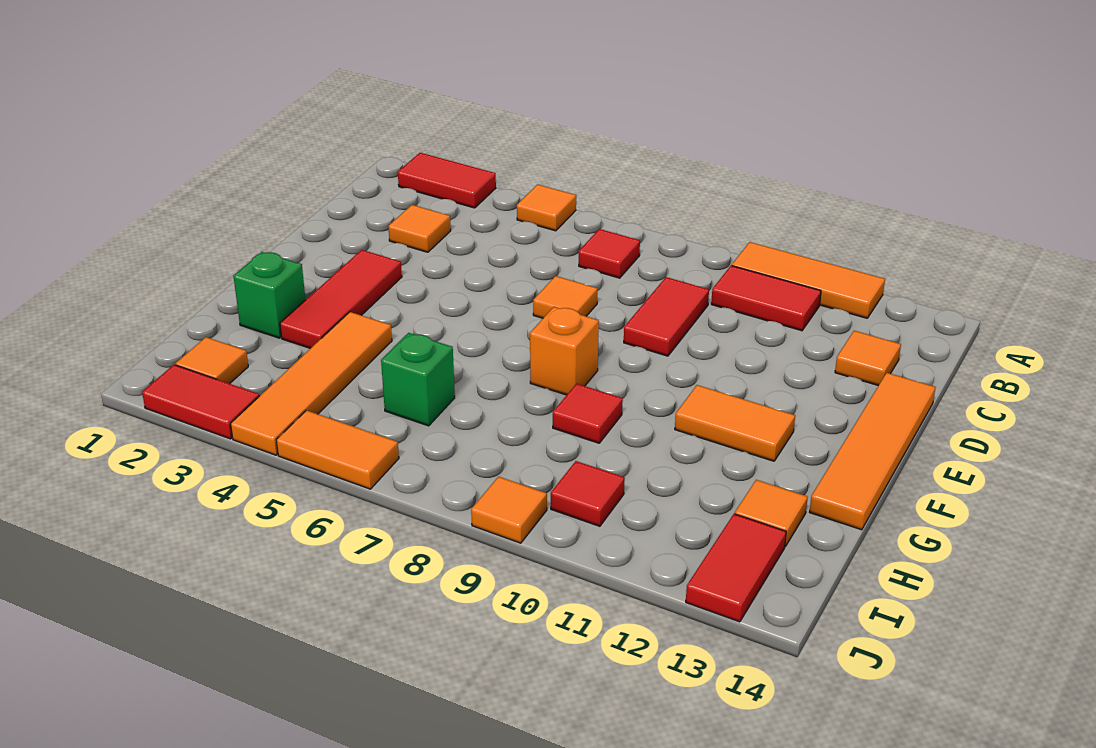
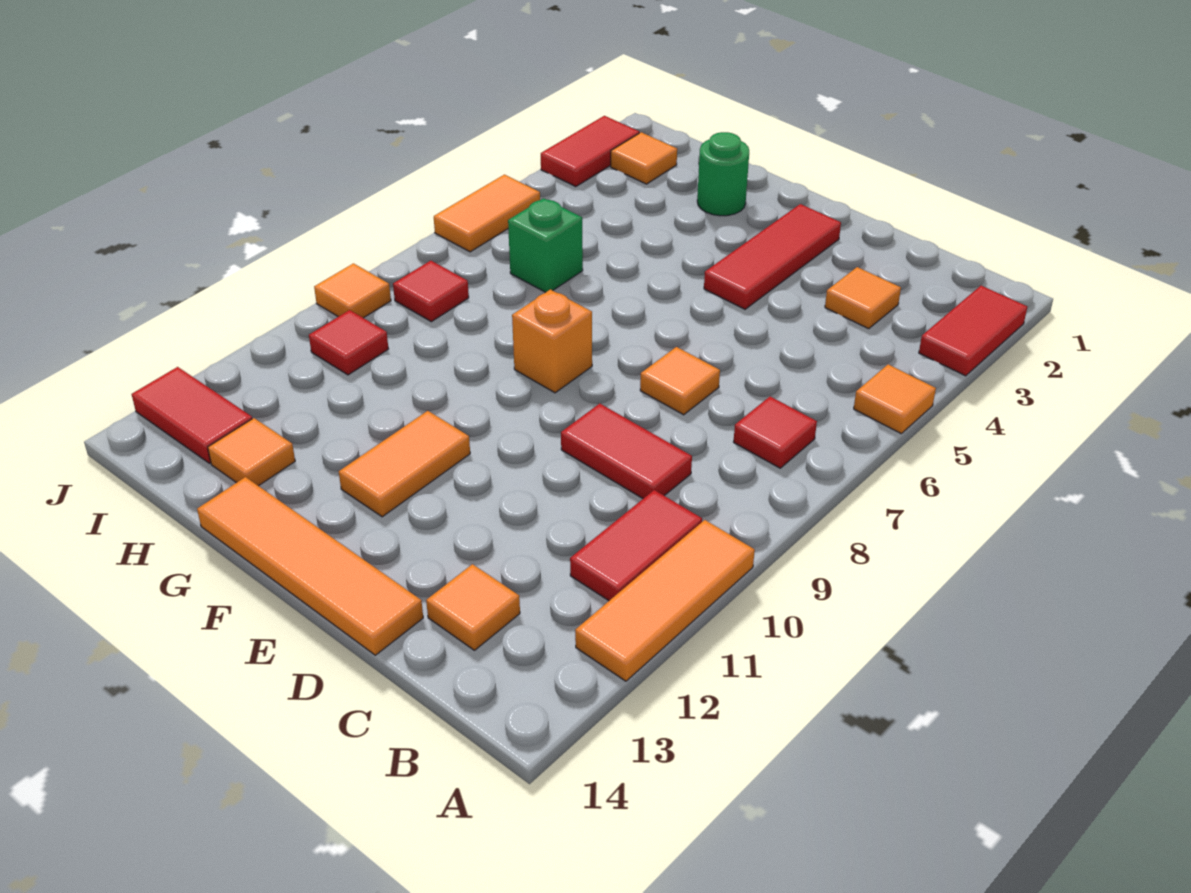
red 1x3 tile [280,250,402,348] -> red 1x3 tile turned to [704,204,841,309]
green 1x1 brick [234,252,305,338] -> green 1x1 round brick [697,132,749,216]
orange 1x4 tile [231,312,392,455] -> none
red 1x1 tile [553,384,623,443] -> red 1x1 tile moved to [393,261,469,322]

